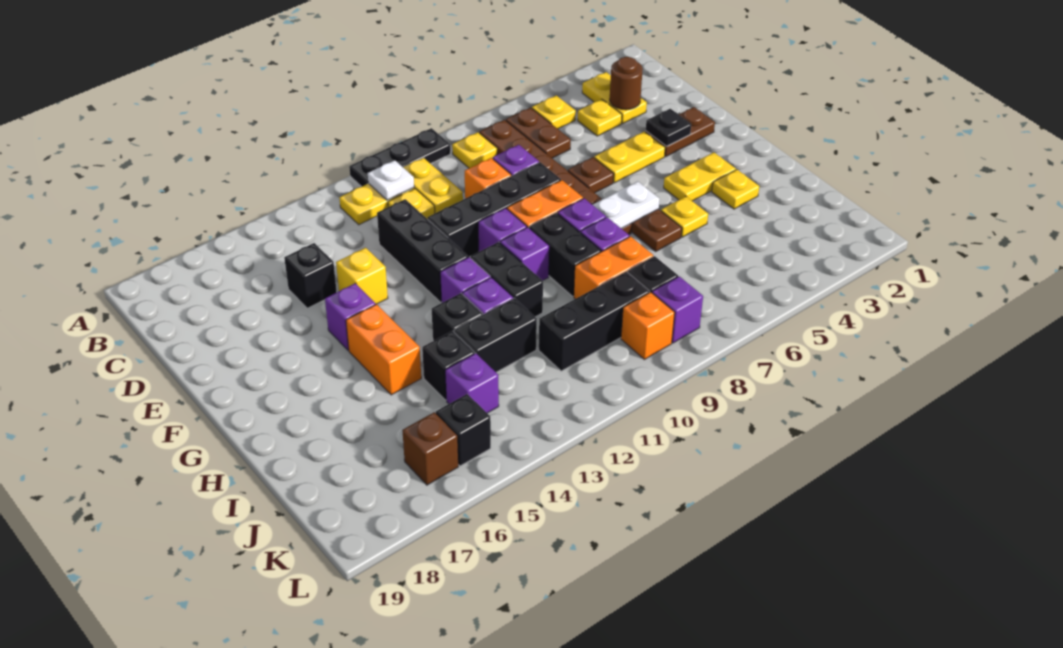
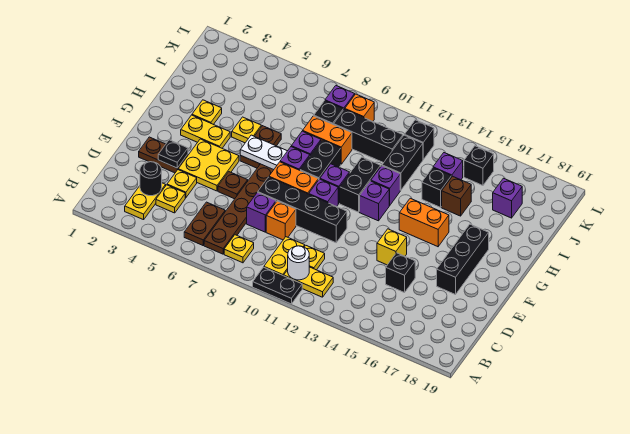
black 1x3 plate [349,128,450,187] -> black 1x2 plate [253,267,302,304]
yellow 1x1 plate [532,96,576,129] -> yellow 1x1 plate moved to [167,170,197,198]
white 1x1 plate [368,160,414,200] -> white 1x1 round brick [288,246,309,280]
brown 1x1 round brick [610,57,643,110] -> black 1x1 round brick [140,162,162,196]
black 1x3 brick [377,199,468,302] -> black 1x3 brick moved to [437,224,489,295]
yellow 1x2 plate [594,132,665,183] -> yellow 2x2 plate [178,139,239,191]
purple 1x1 brick [325,283,376,350] -> purple 1x1 brick moved to [493,178,522,218]
orange 1x2 brick [346,304,421,395] -> orange 1x2 brick turned to [399,198,449,247]
black 1x1 brick [432,293,483,341] -> black 1x1 brick moved to [405,120,434,159]
black 1x2 brick [454,298,537,372] -> black 1x2 brick turned to [382,135,423,190]
brown 1x1 brick [402,412,458,485] -> brown 1x1 brick moved to [442,176,471,216]

